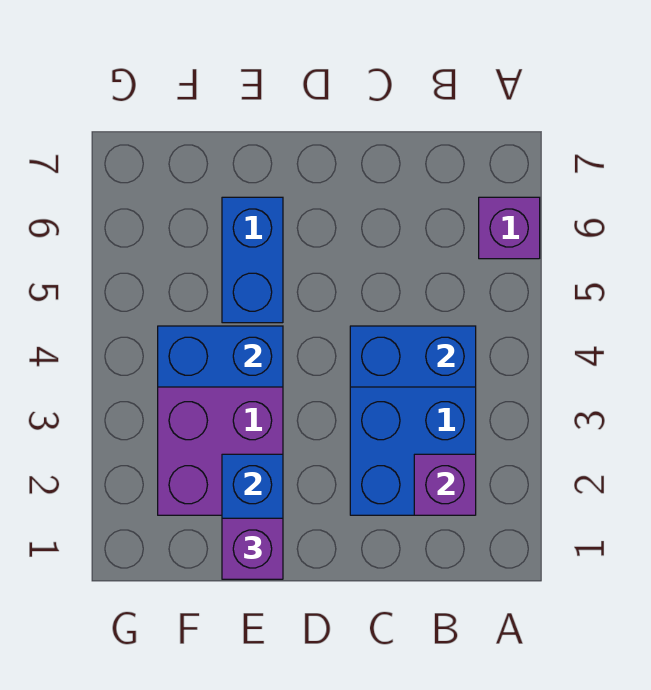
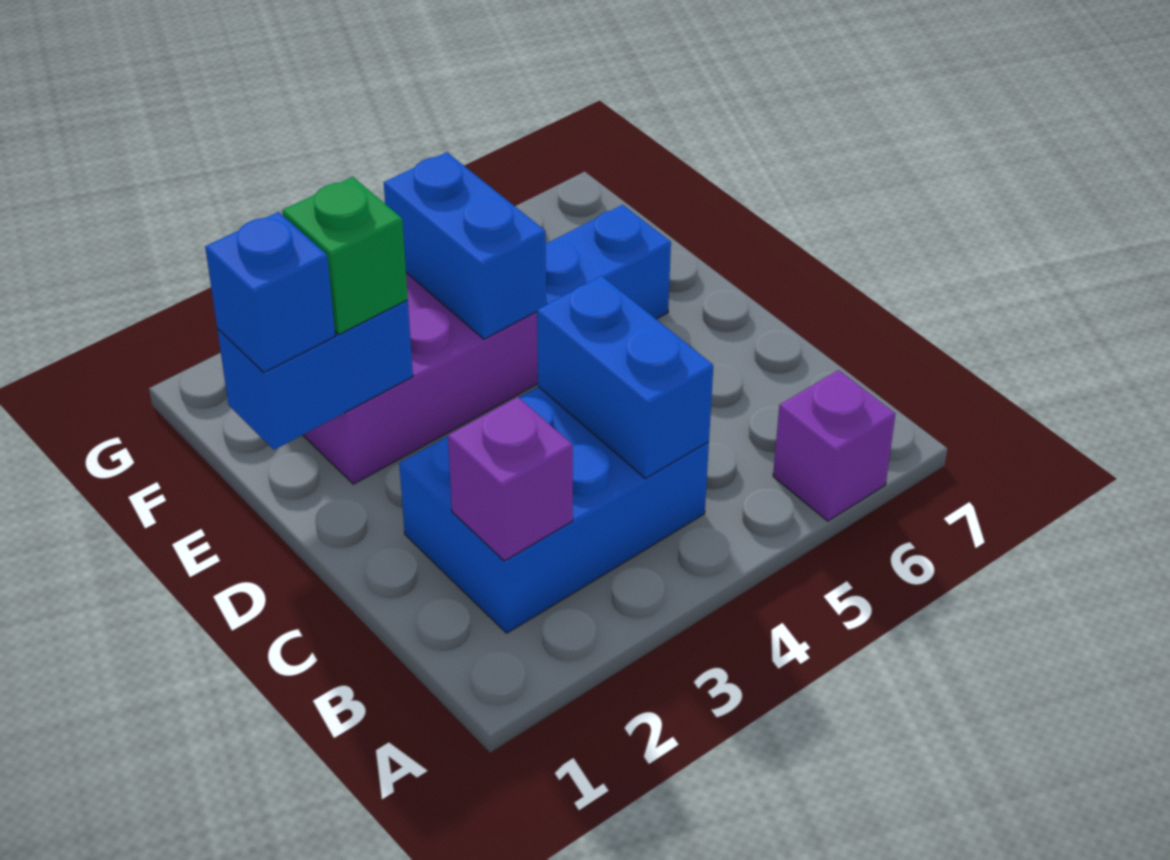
purple 1x1 brick [222,518,283,579] -> blue 1x1 brick [205,212,335,372]
none -> green 1x1 brick [282,177,408,334]

